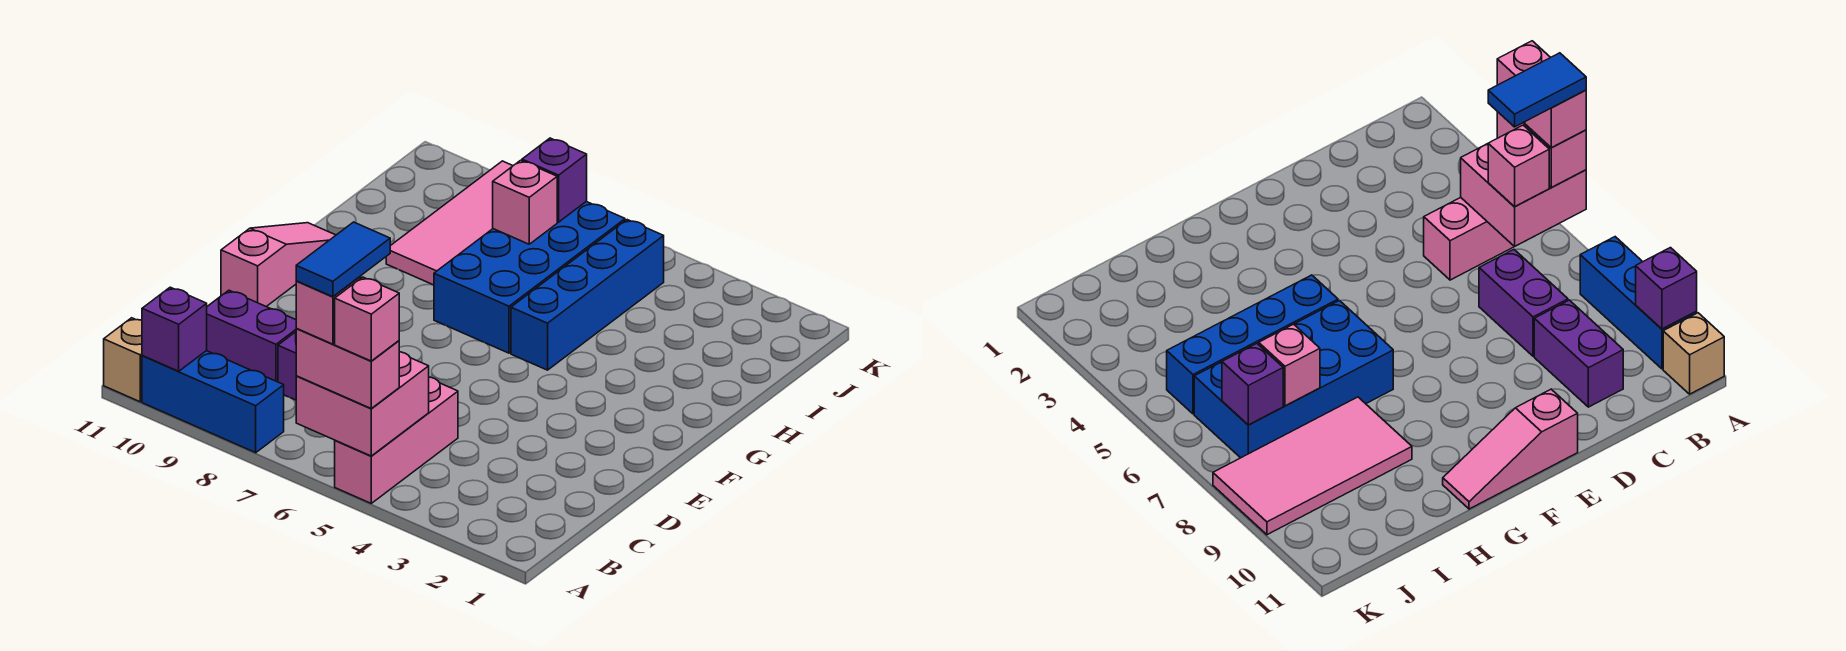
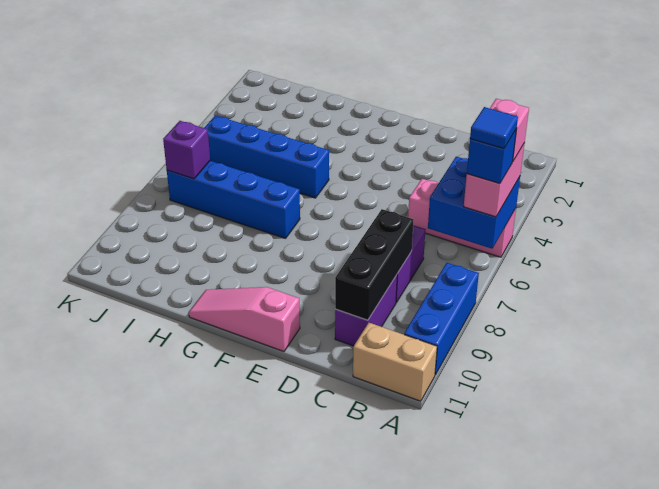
pink 2x2 brick [296,352,429,456] -> blue 2x2 brick [428,157,520,249]
pink 1x1 brick [296,276,361,344] -> blue 1x1 brick [467,130,516,184]
blue 1x2 tile [296,222,390,297] -> blue 1x1 tile [470,107,518,149]
purple 1x1 brick [142,287,207,371] -> none
tan 1x1 brick [104,318,142,402] -> tan 1x2 brick [353,323,437,401]
pink 1x1 brick [1488,125,1549,207] -> none
none -> black 1x3 brick [335,209,413,320]
blue 2x4 brick [434,201,625,353] -> blue 1x4 brick [167,161,300,238]
pink 2x4 tile [386,161,513,285] -> none
pink 1x1 brick [493,160,557,244] -> none

